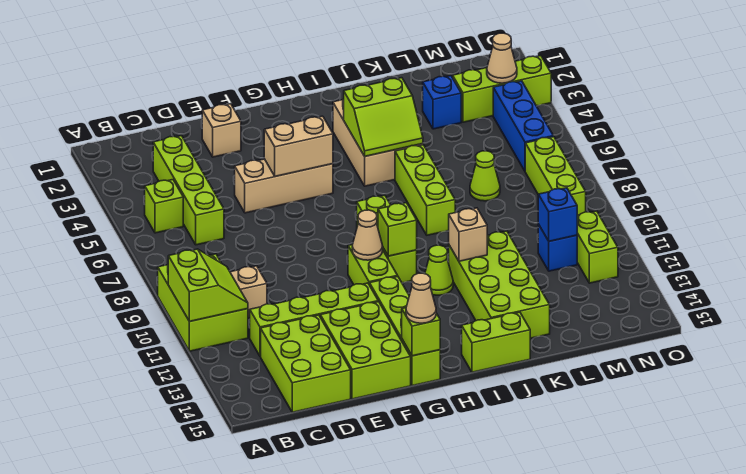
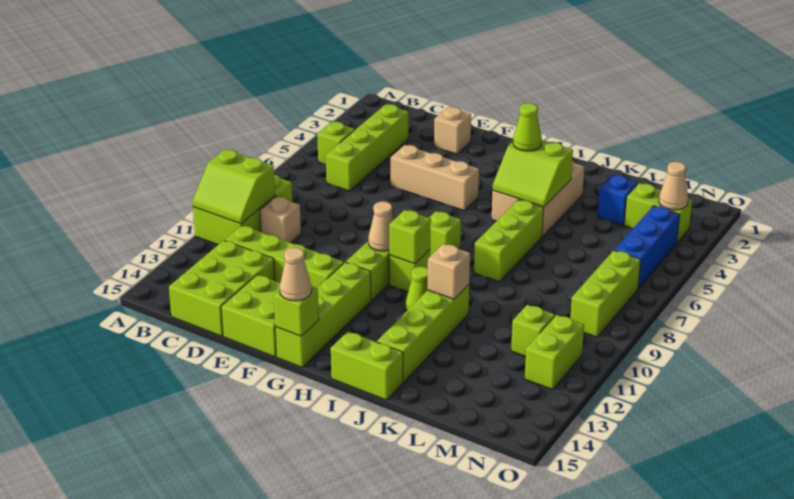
lime 2x2 slope [168,249,248,321] -> lime 2x2 slope turned to [192,149,275,224]
lime 2x3 brick [320,302,411,399] -> lime 2x2 brick [221,275,280,357]
tan 1x2 brick [264,116,333,176] -> none
lime 2x4 brick [449,231,550,338] -> lime 1x4 brick [377,285,469,382]
lime 1x1 cone [470,151,500,201] -> lime 1x1 cone moved to [513,103,542,151]
lime 1x3 brick [453,56,551,122] -> lime 1x2 brick [624,183,692,243]
blue 1x1 brick [538,224,577,271] -> lime 1x1 brick [511,305,555,357]
blue 1x1 brick [538,188,577,241] -> none

